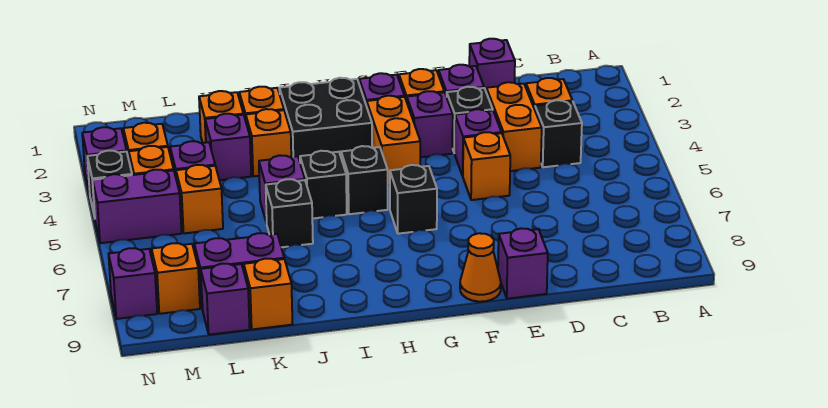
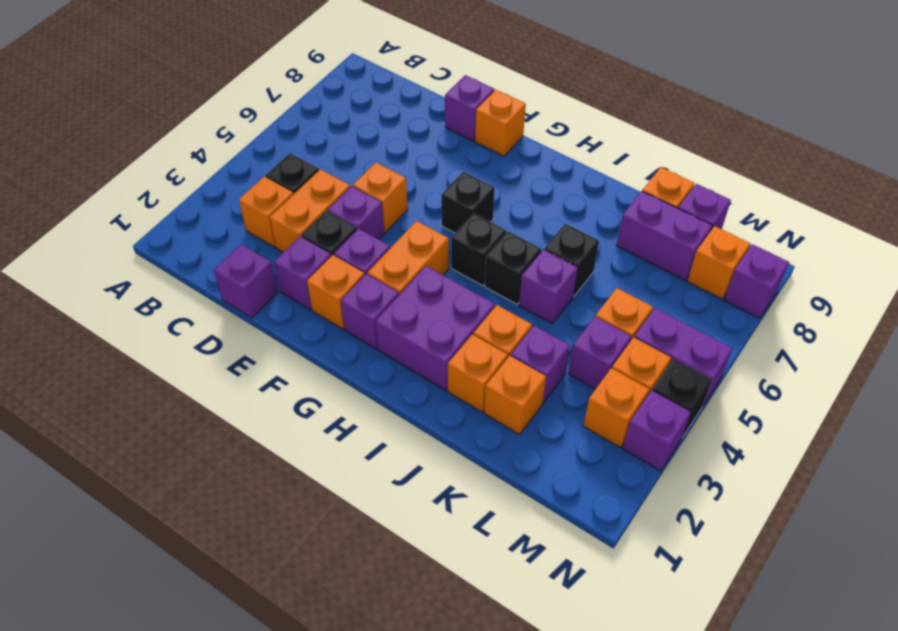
orange 1x1 cone [460,233,501,302] -> orange 1x1 brick [475,90,526,156]
black 2x2 brick [279,78,372,161] -> purple 2x2 brick [375,266,495,391]

